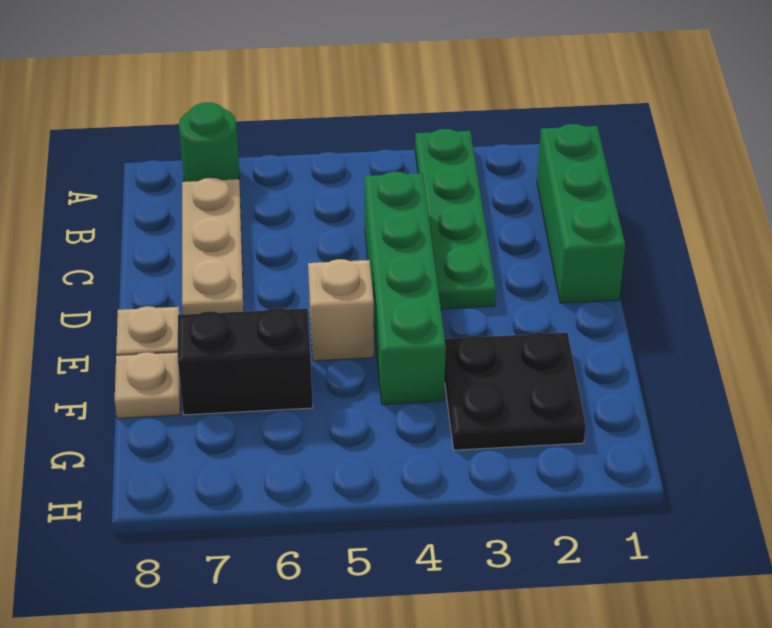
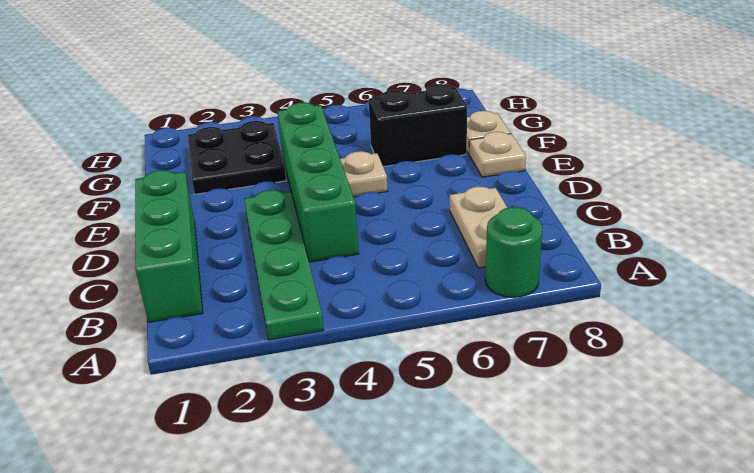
tan 1x3 plate [182,178,244,314] -> tan 1x2 plate [450,187,507,268]
tan 1x1 brick [308,259,374,361] -> tan 1x1 plate [340,151,388,197]

